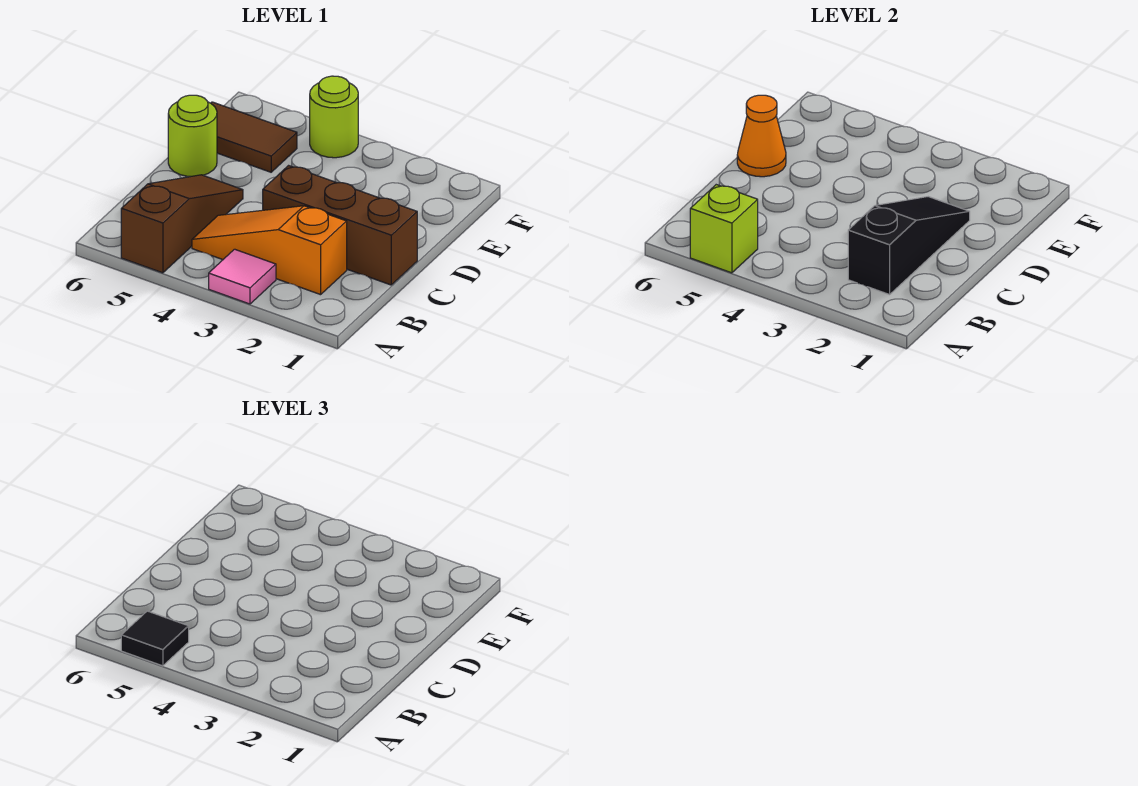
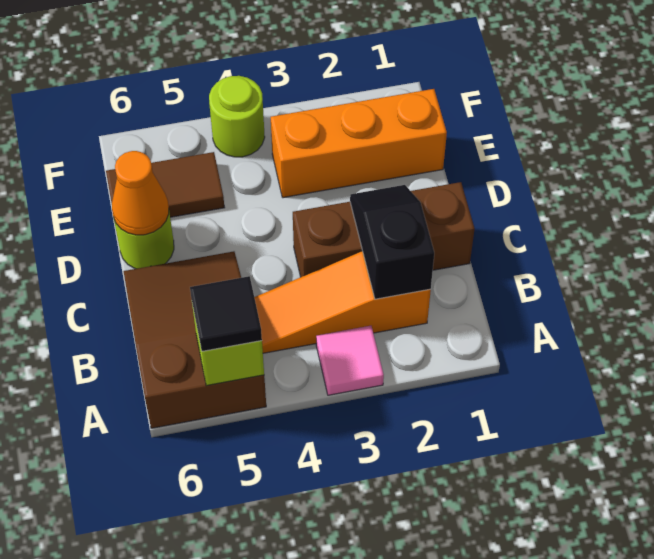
brown 1x3 slope [121,175,243,273] -> brown 2x3 slope [124,251,266,428]
black 1x3 slope [848,197,970,295] -> black 1x2 slope [350,185,434,299]
none -> orange 1x3 brick [271,89,447,198]

